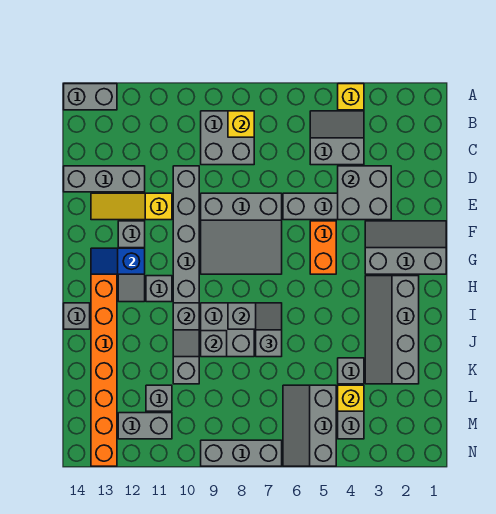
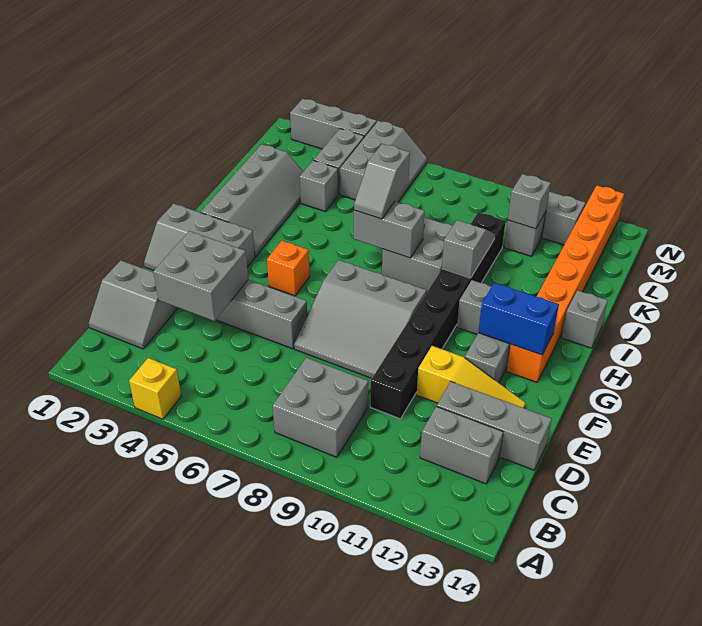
grey 1x2 brick [64,84,117,110] -> grey 1x2 brick moved to [420,406,503,484]
grey 2x2 slope [310,111,364,165] -> grey 2x2 slope moved to [89,260,178,349]
yellow 1x1 brick [228,111,254,137] -> none
grey 1x8 brick [173,166,199,384] -> black 1x8 brick [370,212,506,419]
grey 3x3 slope [201,193,282,274] -> grey 3x3 slope turned to [294,260,426,378]
orange 1x2 brick [310,221,336,274] -> orange 1x1 brick [267,241,310,296]
blue 1x2 slope [91,248,145,274] -> blue 1x2 brick [478,283,559,355]
grey 1x1 brick [201,331,227,357] -> grey 1x1 brick moved to [508,174,551,229]
yellow 1x1 brick [338,385,364,411] -> none
grey 1x3 brick [201,440,282,466] -> grey 1x3 brick moved to [290,99,377,149]

